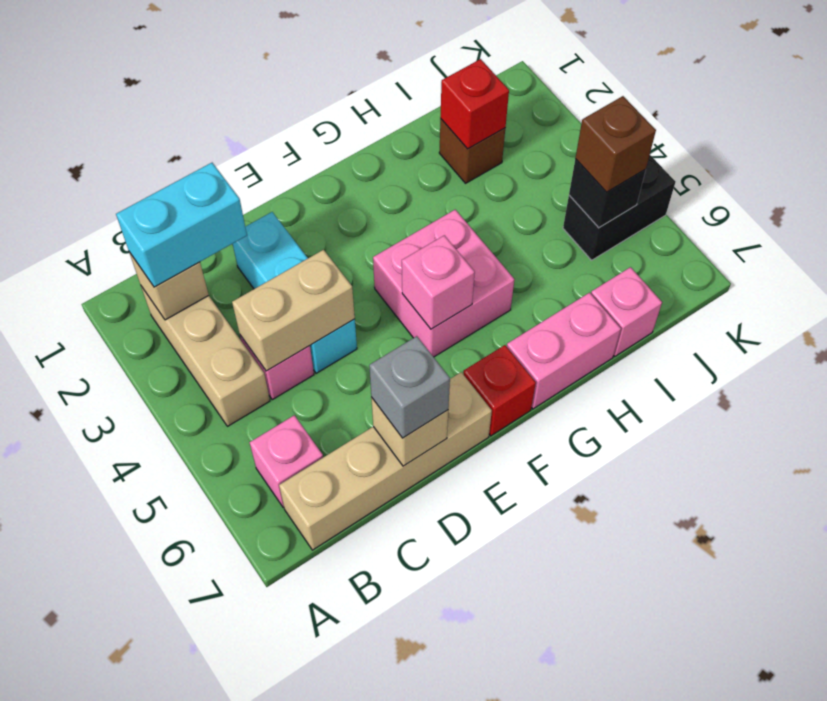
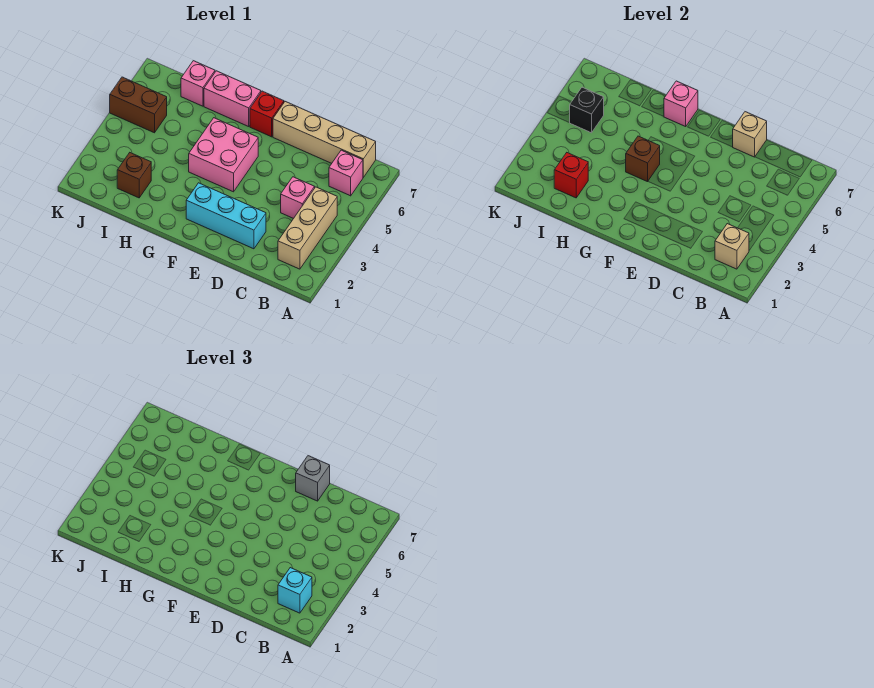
cyan 1x2 brick [116,163,247,287] -> cyan 1x1 brick [278,568,312,613]
tan 1x2 brick [232,250,355,371] -> none
cyan 1x3 brick [233,212,357,373] -> cyan 1x3 brick turned to [186,183,266,249]
pink 1x1 brick [402,235,475,329] -> pink 1x1 brick moved to [664,81,698,126]
black 1x2 brick [563,155,676,260] -> brown 1x2 brick [110,77,167,133]
brown 1x1 brick [575,96,656,192] -> brown 1x1 brick moved to [626,136,660,182]

